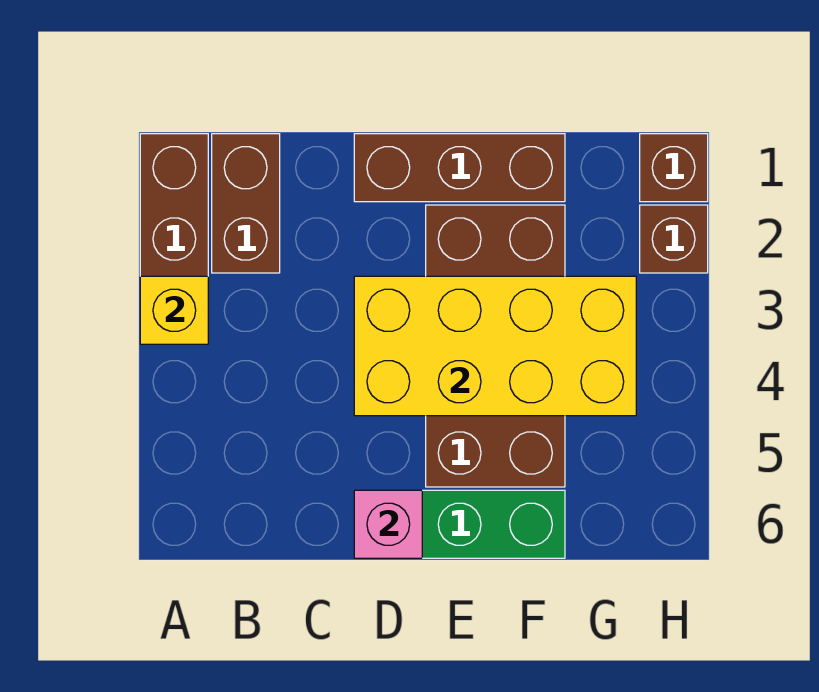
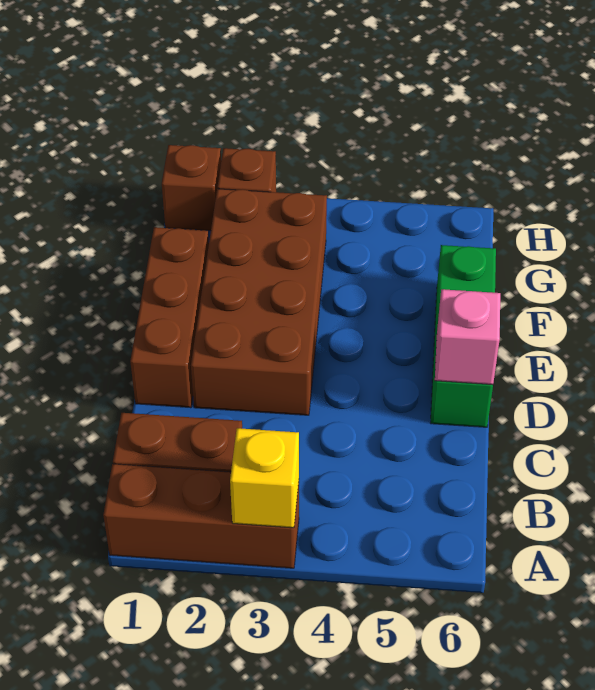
yellow 2x4 brick [354,276,636,416] -> none
brown 2x4 brick [426,205,565,487] -> brown 2x4 brick turned to [191,189,327,415]

